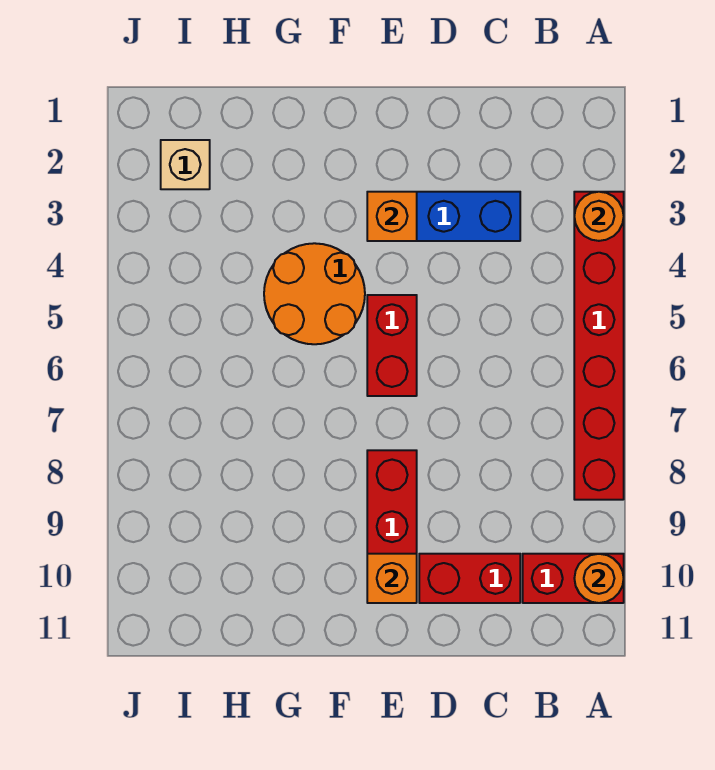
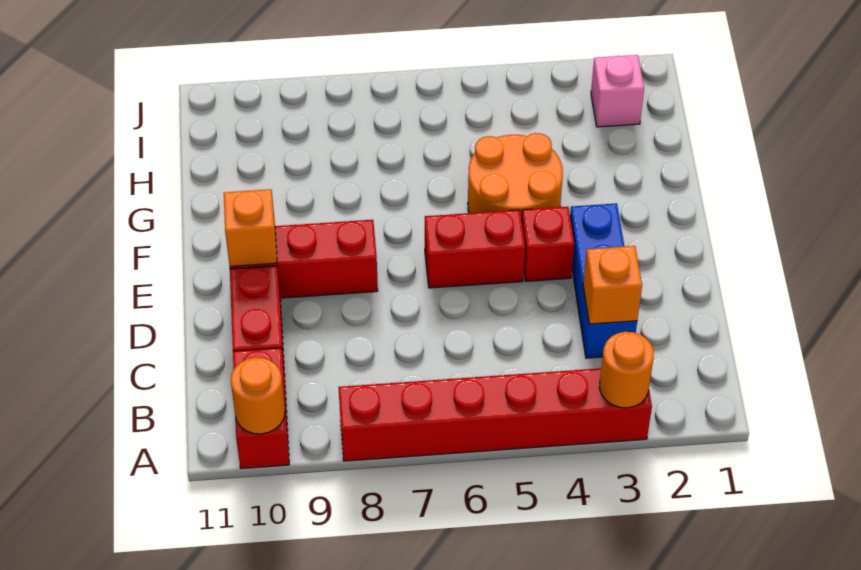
orange 1x1 brick [367,192,417,241] -> orange 1x1 brick moved to [583,246,642,324]
none -> red 1x1 brick [522,207,574,281]
tan 1x1 brick [161,140,210,189] -> pink 1x1 brick [591,55,644,127]

